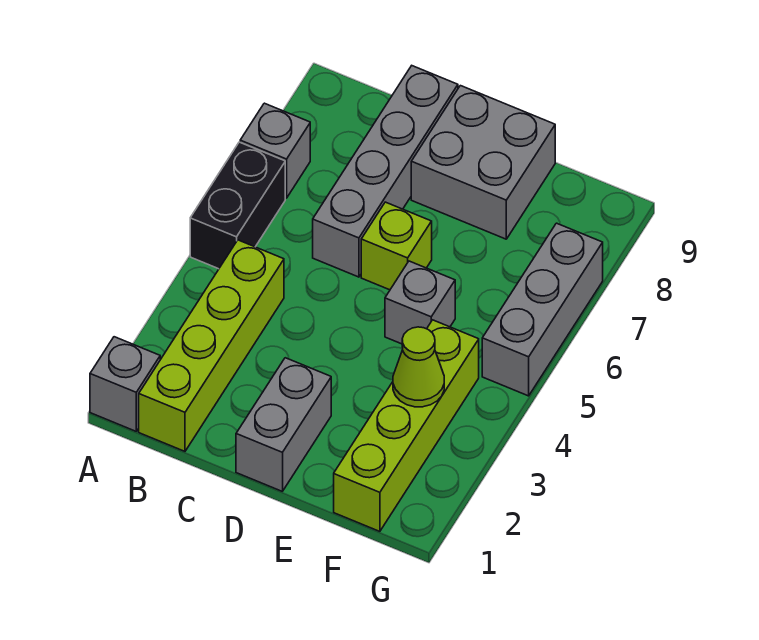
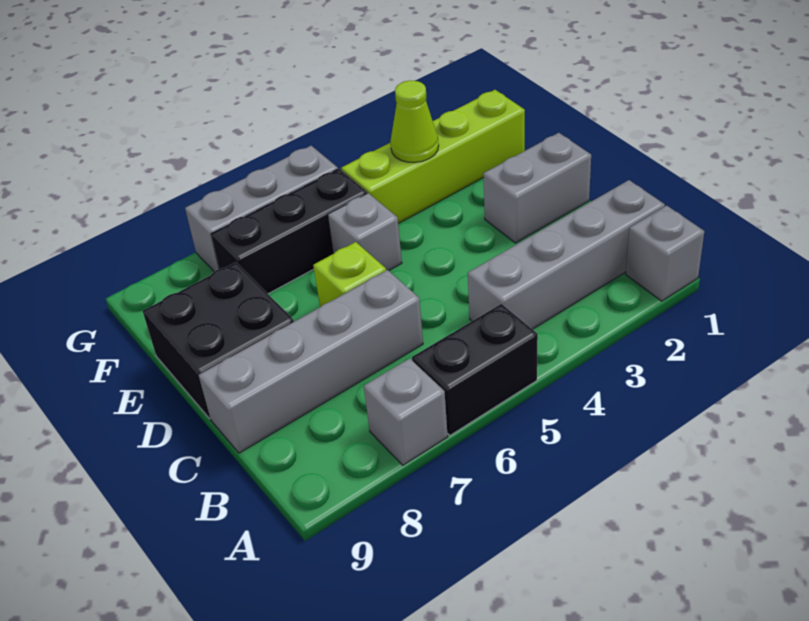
lime 1x4 brick [139,240,284,451] -> grey 1x4 brick [468,180,665,329]
grey 2x2 brick [411,86,555,239] -> black 2x2 brick [143,262,294,419]
none -> black 1x3 brick [211,169,367,294]

